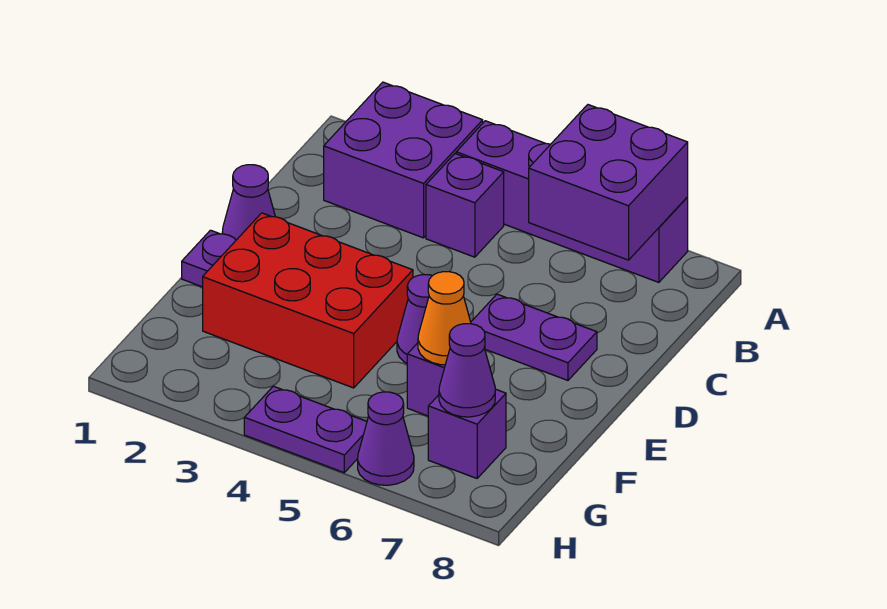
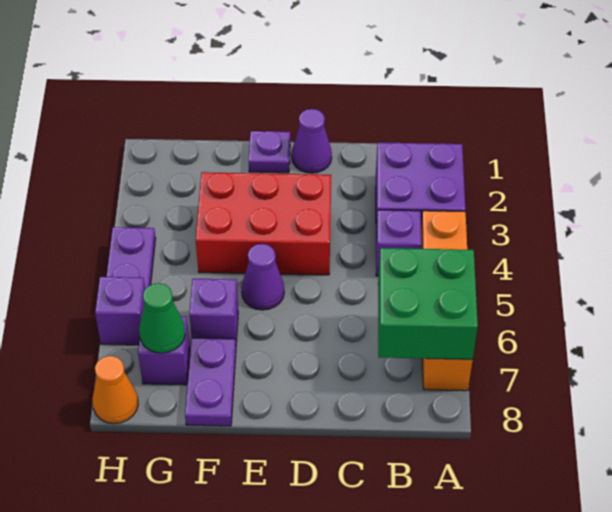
purple 1x4 brick [456,121,688,282] -> orange 1x4 brick [421,211,473,391]
purple 2x2 brick [529,105,688,260] -> green 2x2 brick [378,248,478,359]
purple 1x2 plate [471,294,597,380] -> purple 1x2 plate moved to [185,338,236,426]
red 2x3 brick [203,213,413,388] -> red 2x3 brick turned to [196,172,331,275]
orange 1x1 cone [418,272,471,365] -> orange 1x1 cone moved to [92,356,138,424]
purple 1x1 cone [439,324,495,417] -> green 1x1 cone [139,283,185,353]
purple 1x1 cone [358,392,414,485] -> purple 1x1 brick [95,277,145,345]

